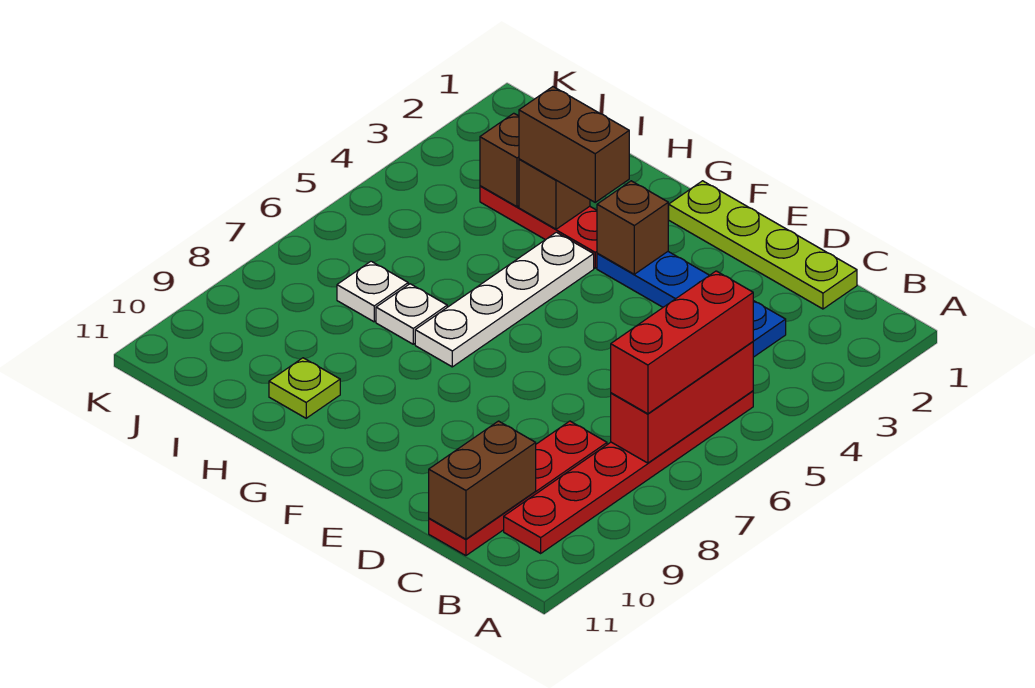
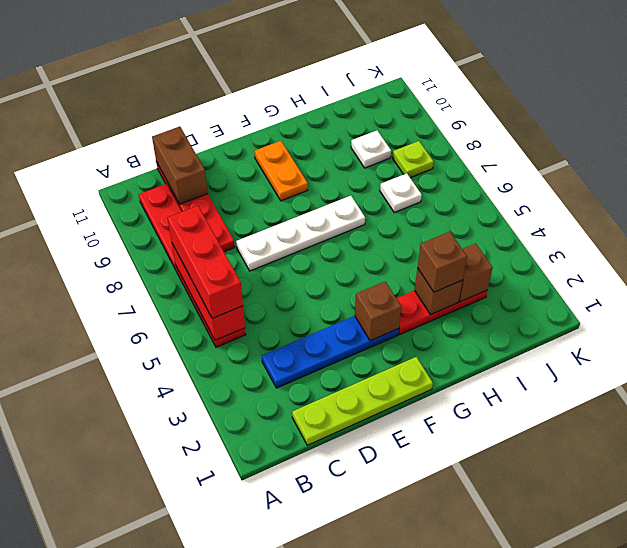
none -> orange 1x2 plate [254,141,308,201]
brown 1x2 brick [519,87,629,202] -> brown 1x1 brick [417,232,467,292]
white 1x4 plate [415,232,594,367] -> white 1x4 plate turned to [236,196,365,271]
white 1x1 plate [376,284,447,344] -> white 1x1 plate moved to [351,131,391,168]
lime 1x1 plate [269,358,340,418] -> lime 1x1 plate moved to [393,141,434,178]

